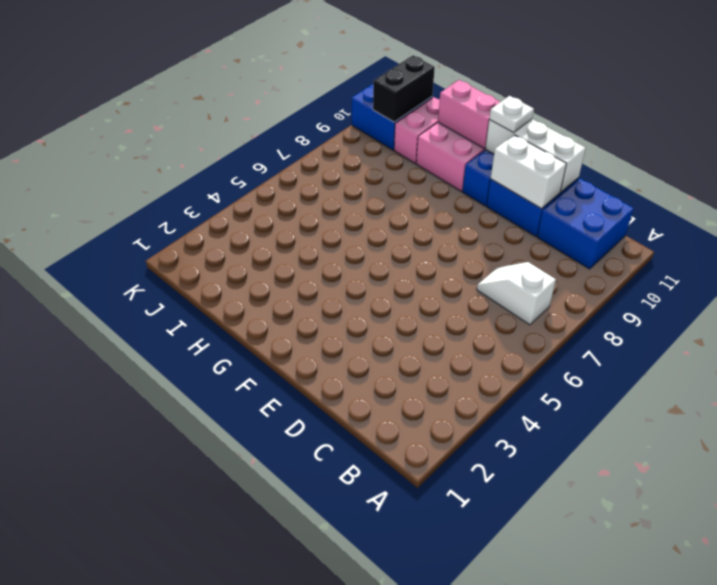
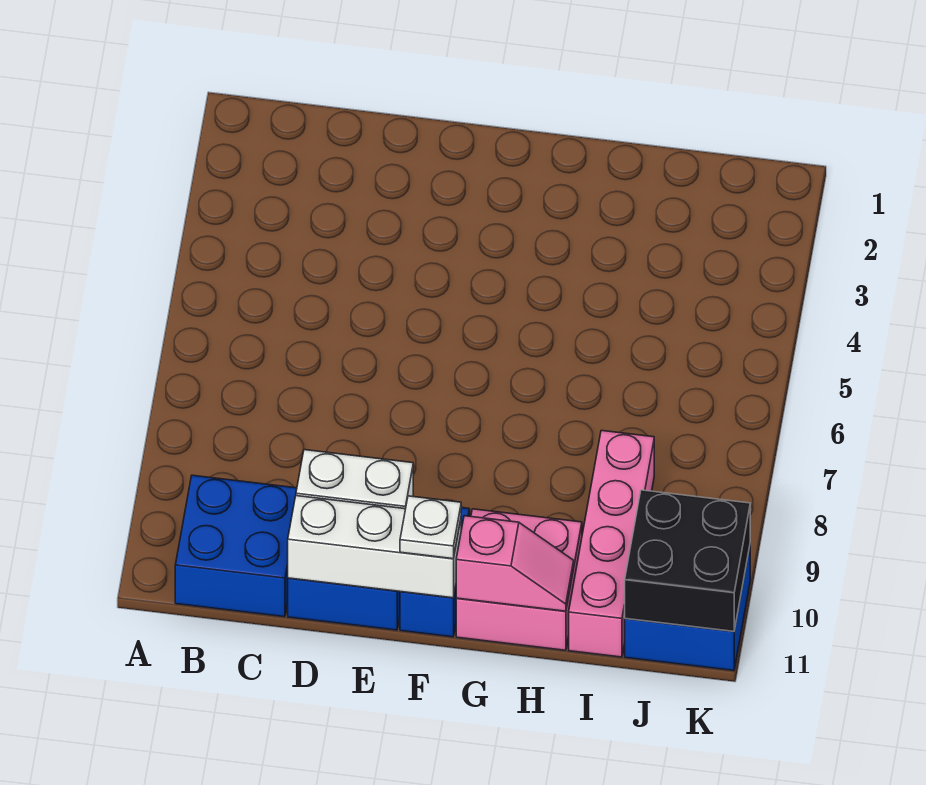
white 1x2 slope [477,262,556,325] -> none
pink 1x2 brick [438,80,500,148] -> pink 1x2 slope [456,516,574,611]
pink 1x2 brick [394,97,440,163] -> pink 1x4 brick [569,430,654,657]
black 1x2 brick [373,55,435,122] -> black 2x2 brick [625,490,750,631]

